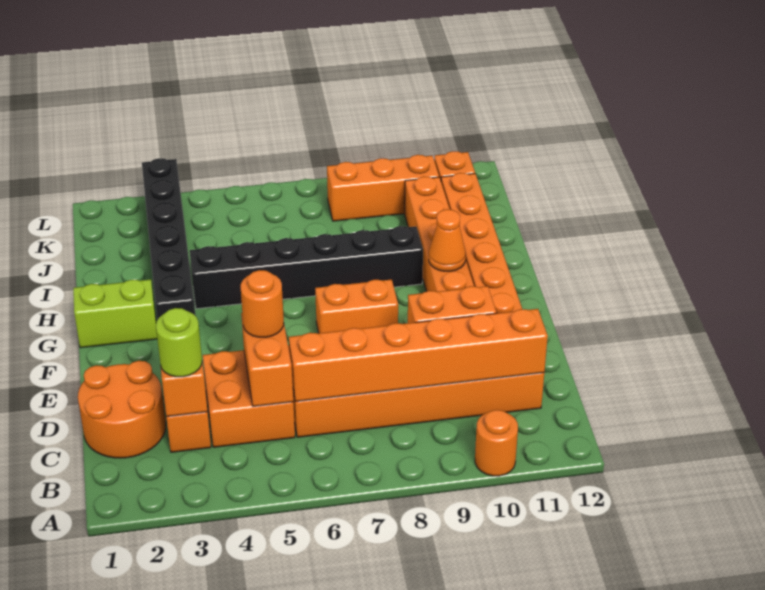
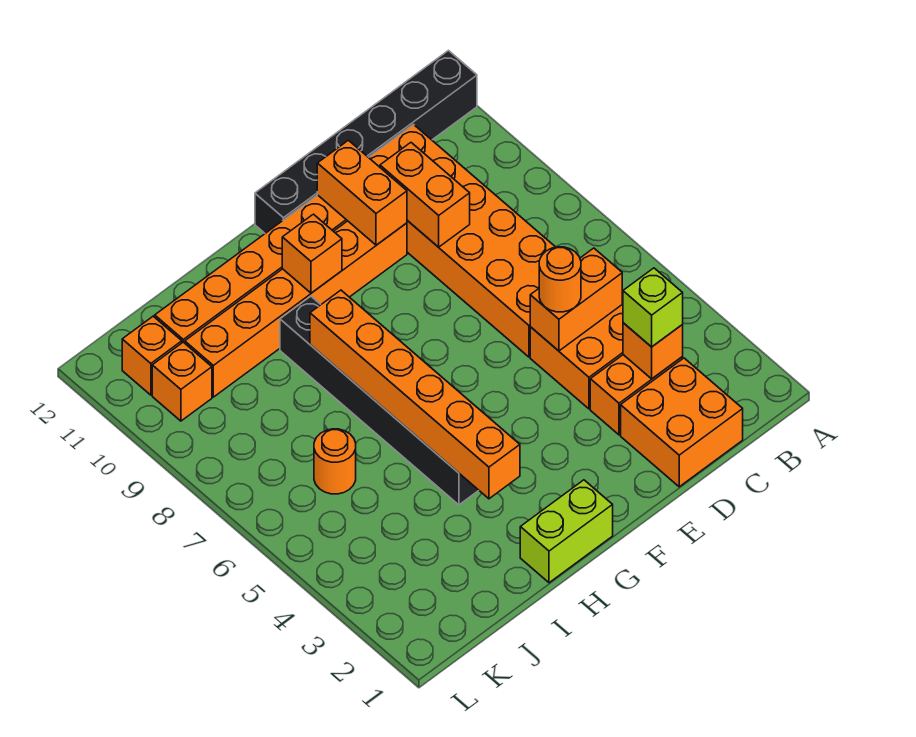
orange 1x1 round brick [475,410,518,476] -> orange 1x1 round brick moved to [314,429,356,494]
orange 2x2 round brick [78,361,166,458] -> orange 2x2 brick [621,358,743,487]
lime 1x1 round brick [156,308,202,377] -> lime 1x1 brick [623,268,683,347]
orange 1x6 brick [289,309,548,402] -> orange 1x6 brick moved to [310,290,520,499]
orange 1x2 brick [315,279,398,333] -> orange 1x2 brick moved to [317,140,407,245]
lime 1x2 brick [73,279,157,348] -> lime 1x2 brick turned to [520,480,613,583]
black 1x6 brick [142,158,195,320] -> black 1x6 brick moved to [255,51,477,233]
orange 1x1 cone [429,209,466,271] -> orange 1x1 brick [282,214,342,293]
orange 1x3 brick [327,155,439,221] -> orange 1x1 brick [152,342,212,421]

